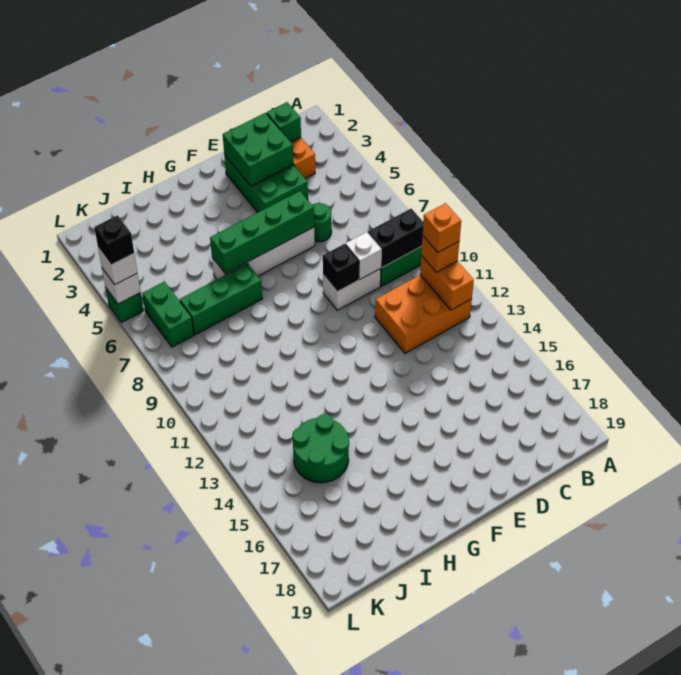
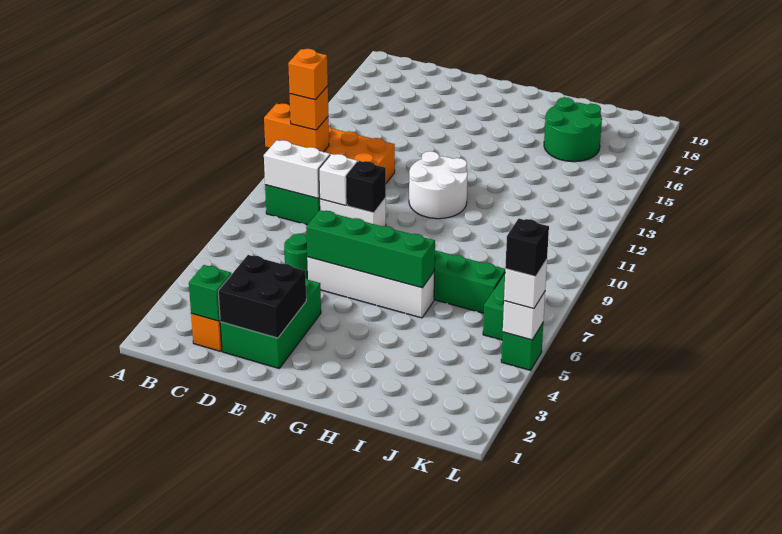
black 1x2 brick [368,208,423,267] -> white 1x2 brick [264,140,330,198]
orange 1x2 brick [420,256,474,310] -> orange 1x2 brick turned to [264,103,329,152]
green 2x2 brick [223,113,293,186] -> black 2x2 brick [218,255,306,338]
none -> white 2x2 round brick [409,151,468,219]
green 2x2 round brick [292,414,349,483] -> green 2x2 round brick moved to [544,97,602,162]

